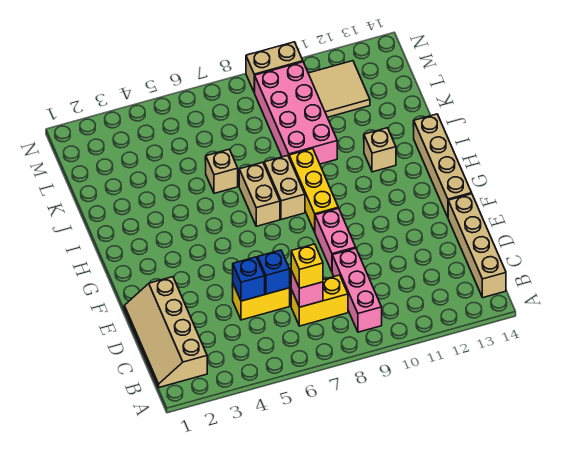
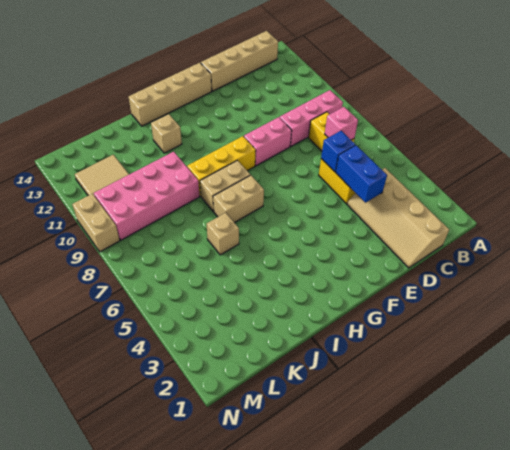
tan 2x4 slope [124,277,207,387] -> tan 2x4 slope turned to [347,168,449,268]
yellow 1x1 brick [291,244,323,288] -> none
blue 1x1 brick [233,257,265,301] -> blue 1x2 brick [336,145,387,203]

